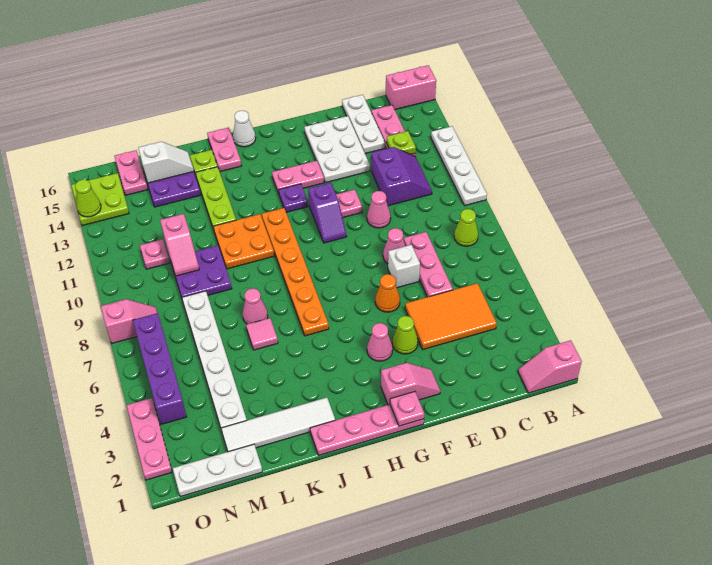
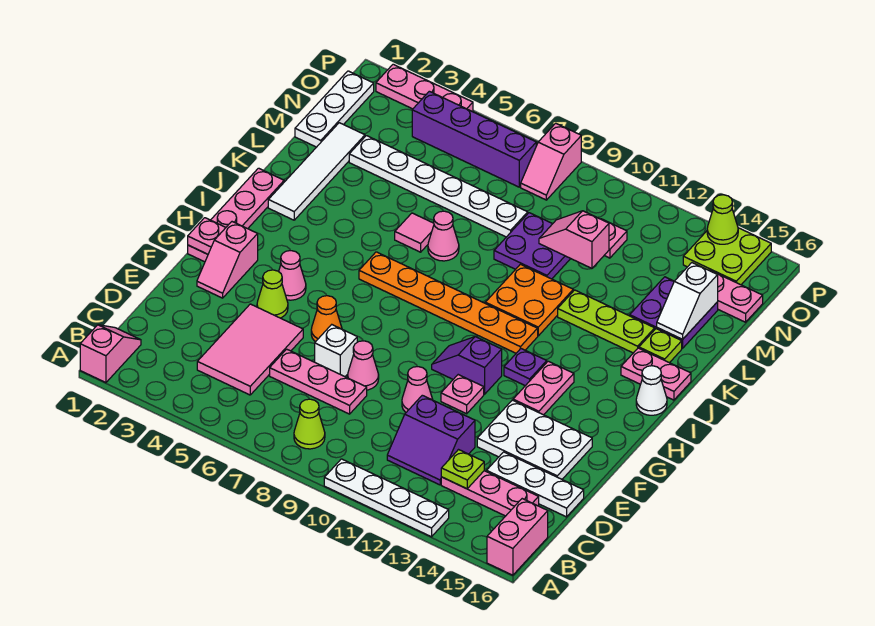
orange 2x3 tile [405,283,497,349] -> pink 2x3 tile [197,304,303,395]

